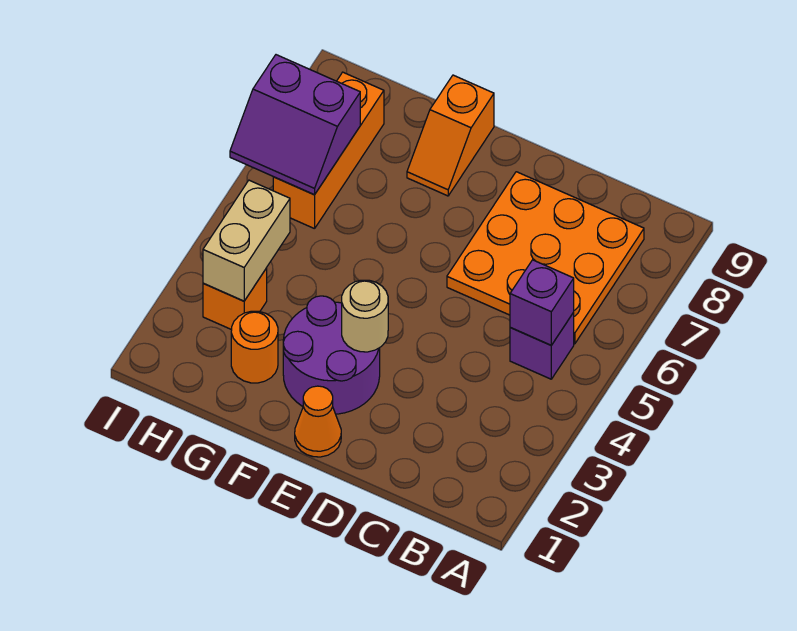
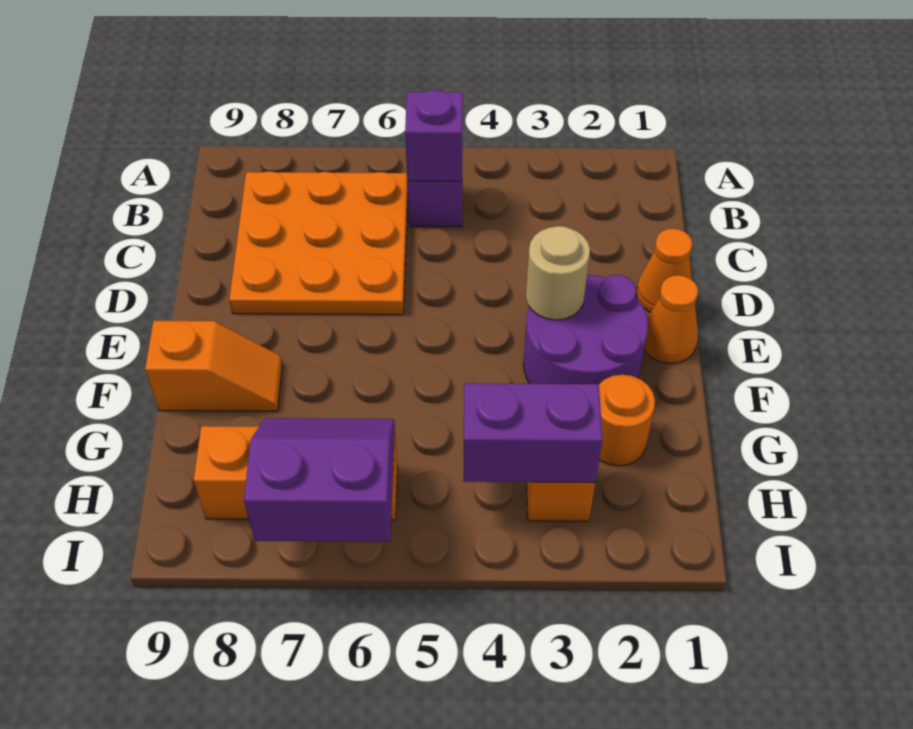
none -> orange 1x1 cone [636,229,692,312]
tan 1x2 brick [203,180,290,301] -> purple 1x2 brick [463,383,603,483]
purple 2x2 slope [230,55,360,195] -> purple 2x2 slope turned to [244,418,395,542]

